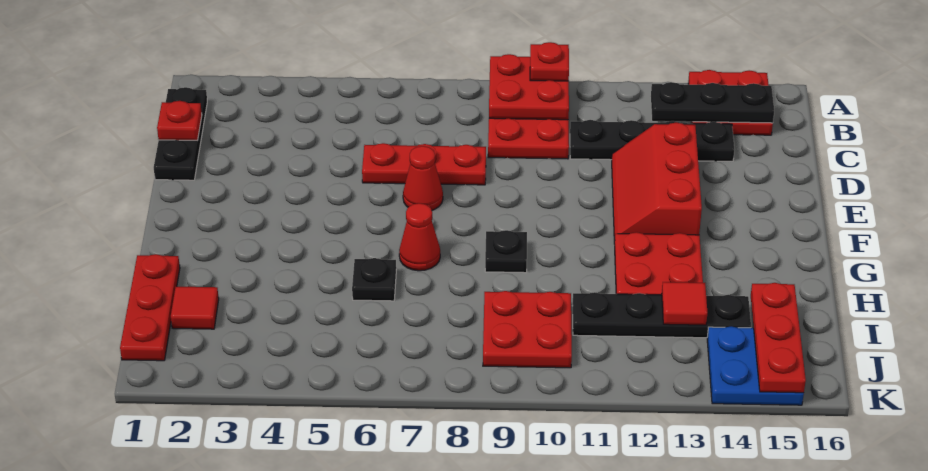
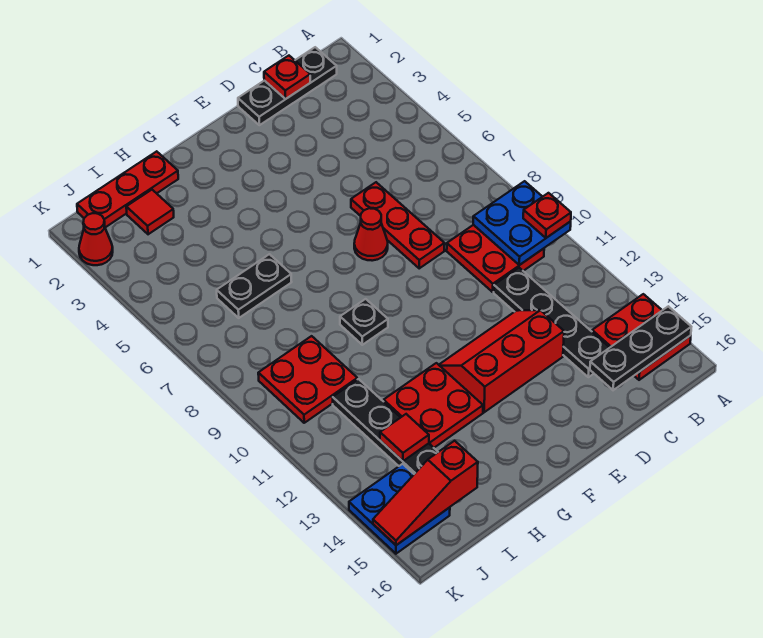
red 2x2 plate [489,54,569,120] -> blue 2x2 plate [473,181,571,265]
black 1x3 plate [651,82,774,123] -> black 1x3 plate turned to [590,306,691,390]
red 1x1 cone [399,203,440,271] -> red 1x1 cone moved to [79,213,113,265]
black 1x1 plate [352,258,396,301] -> black 1x2 plate [217,254,291,318]
red 1x3 plate [751,283,806,393] -> red 1x3 slope [373,441,478,545]

